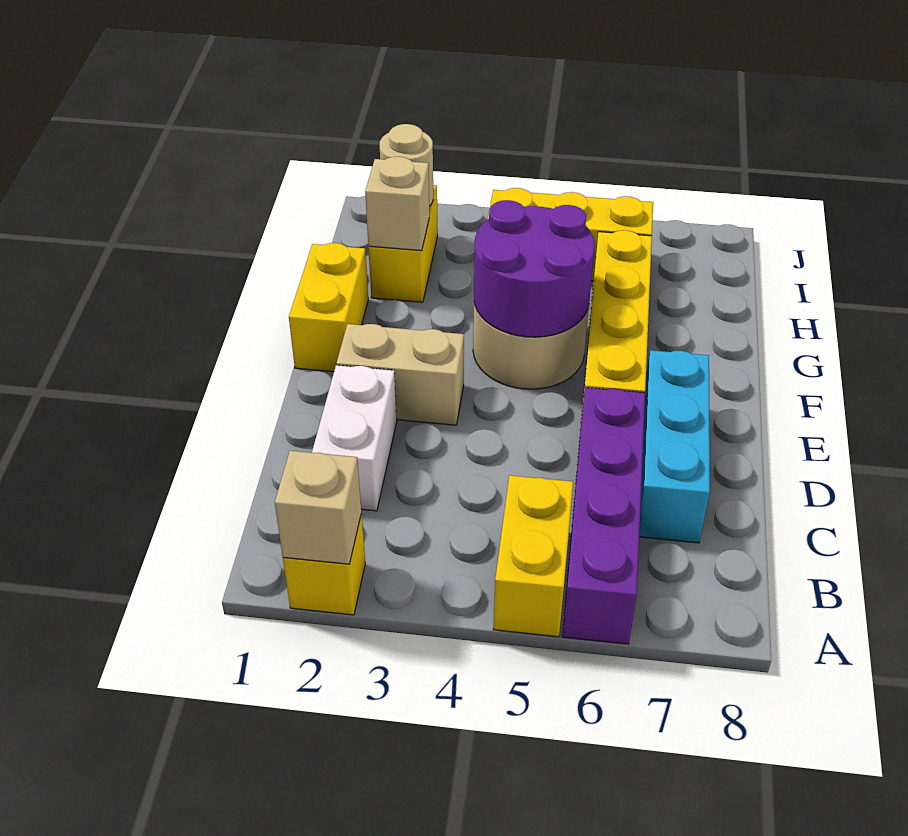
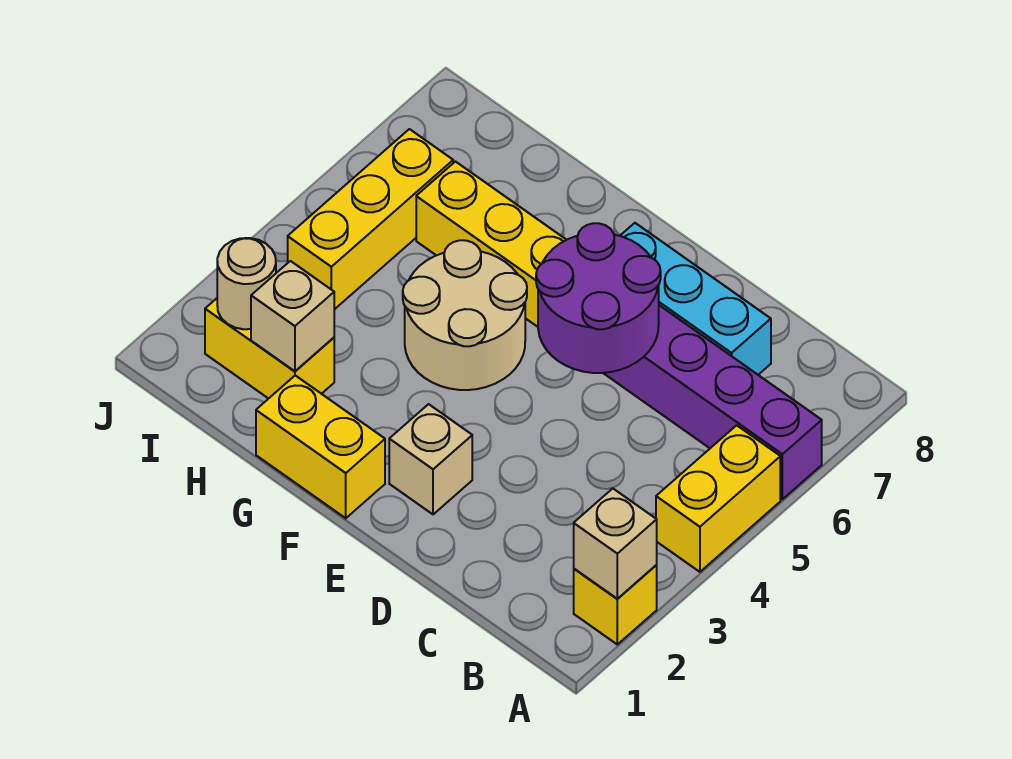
yellow 1x2 brick [493,475,573,637] -> yellow 1x2 brick turned to [656,425,780,572]
white 1x2 brick [312,365,397,511] -> none
tan 1x2 brick [336,324,464,425] -> tan 1x1 brick [389,404,472,514]
purple 2x2 round brick [474,200,595,337] -> purple 2x2 round brick moved to [536,223,661,373]

